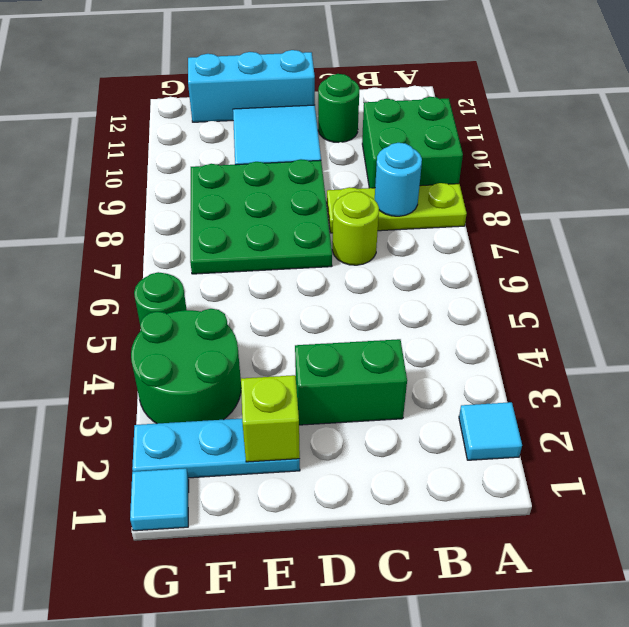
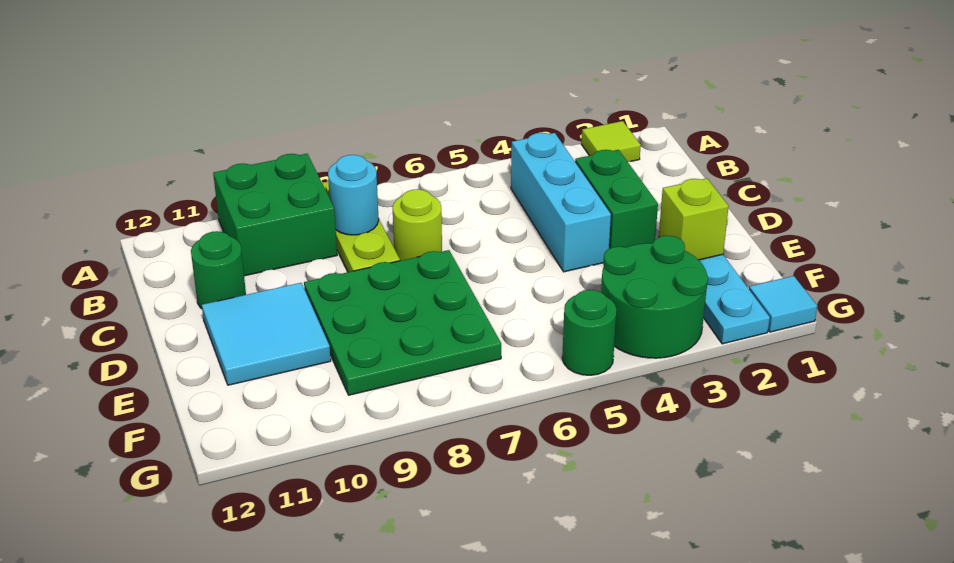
cyan 1x1 tile [459,402,522,460] -> lime 1x1 tile [581,121,641,162]
cyan 1x3 brick [188,50,315,122] -> cyan 1x3 brick moved to [511,133,611,272]

